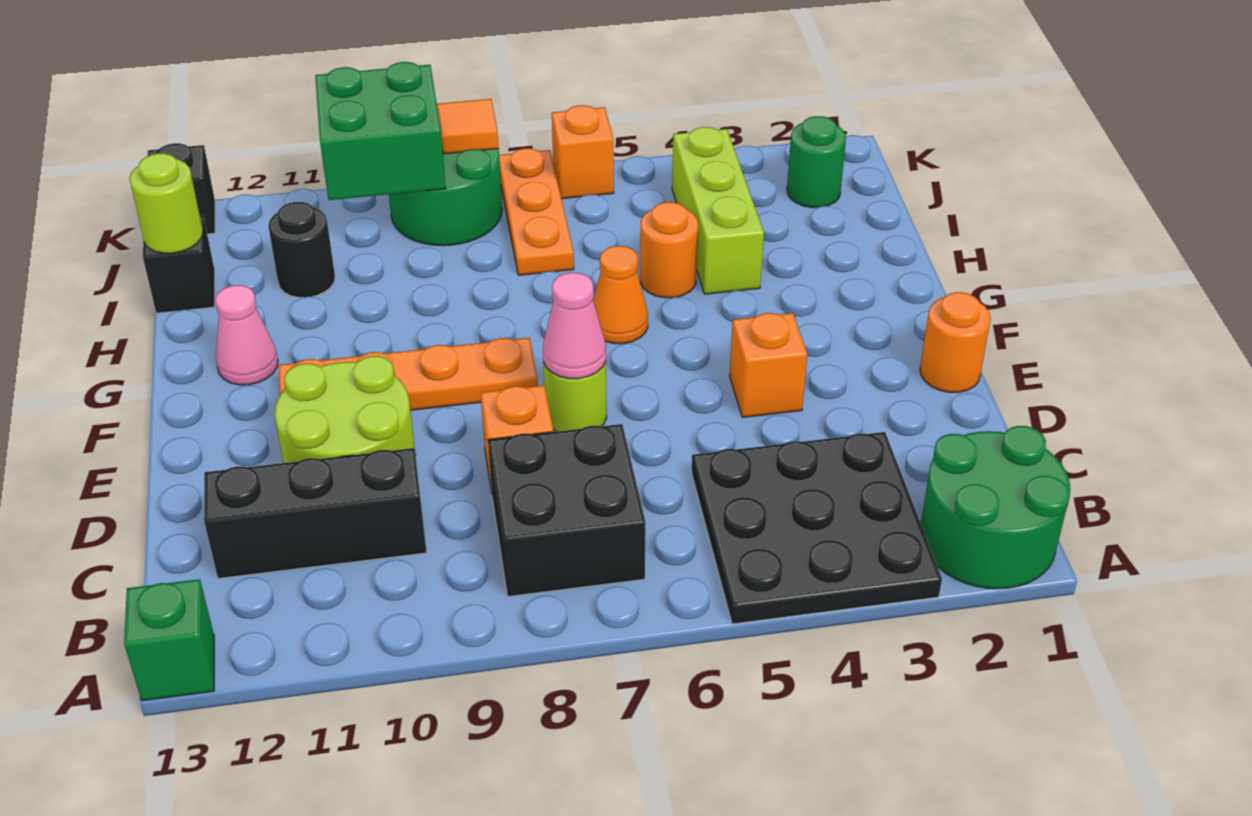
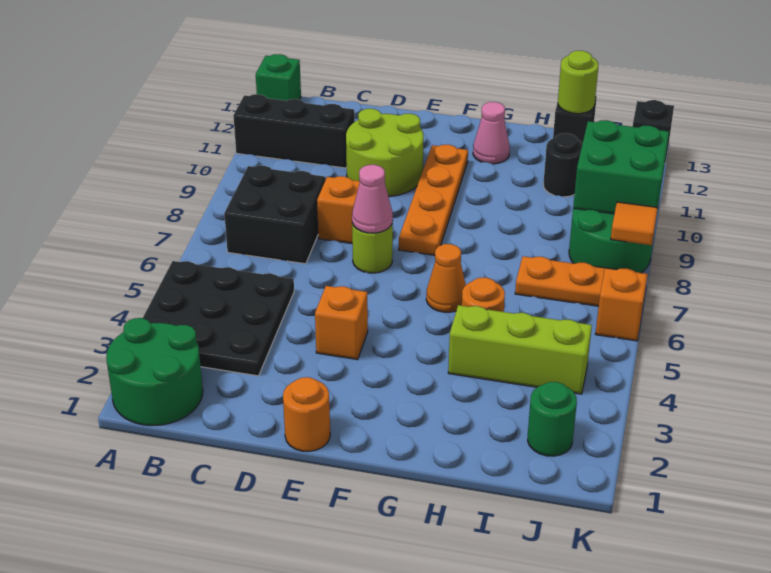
black 1x3 brick [204,448,427,578] -> black 1x3 brick turned to [233,94,355,168]

